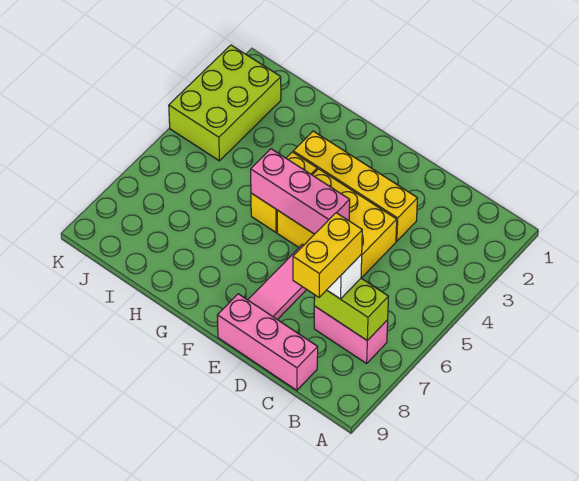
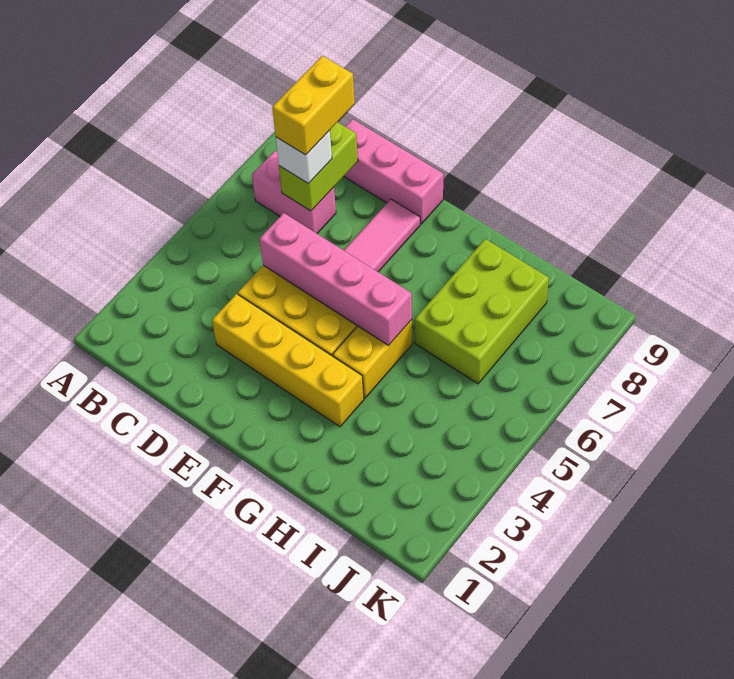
lime 1x2 brick [314,278,389,341] -> lime 1x2 brick turned to [279,122,358,211]
pink 1x3 brick [251,149,350,234] -> pink 1x4 brick [260,213,412,345]
lime 2x3 brick [169,45,281,161] -> lime 2x3 brick moved to [415,239,549,384]

